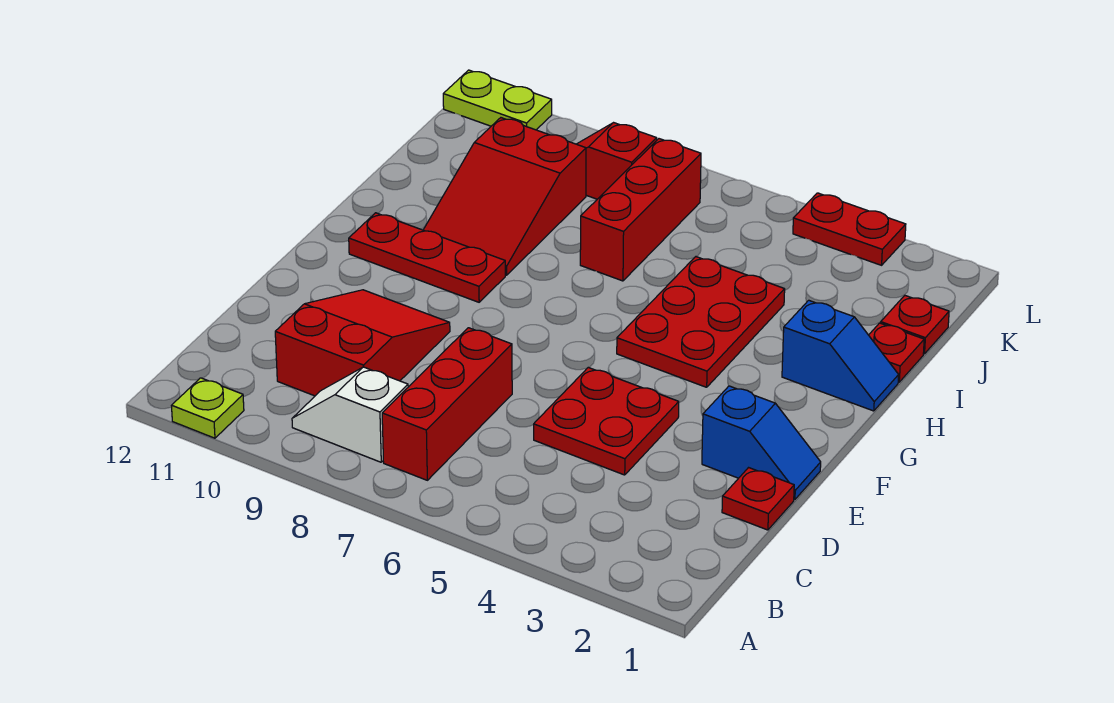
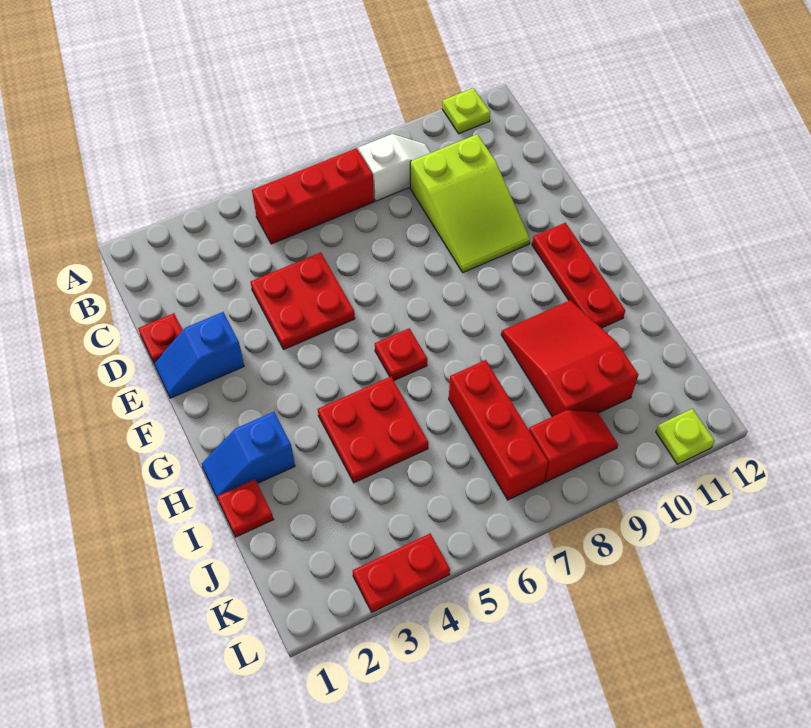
red 1x3 brick [382,328,512,480] -> red 1x3 brick turned to [252,148,374,244]
red 2x3 slope [275,290,450,396] -> lime 2x3 slope [410,134,530,272]
red 2x3 plate [617,257,785,387] -> red 2x2 plate [318,377,428,483]
red 1x3 plate [349,213,505,302] -> red 1x3 plate turned to [532,223,625,328]
red 1x1 plate [881,296,949,354] -> red 1x1 plate moved to [375,328,427,380]
lime 1x2 plate [443,70,552,130] -> lime 1x1 plate [656,409,714,464]

